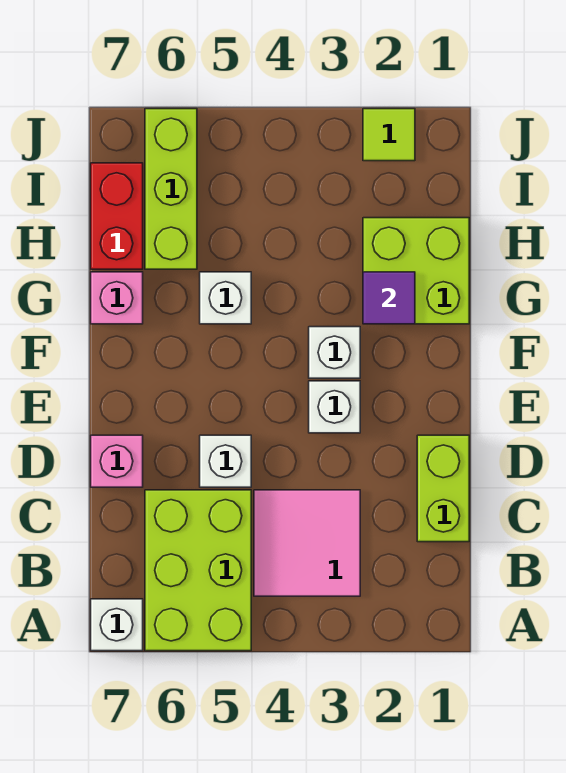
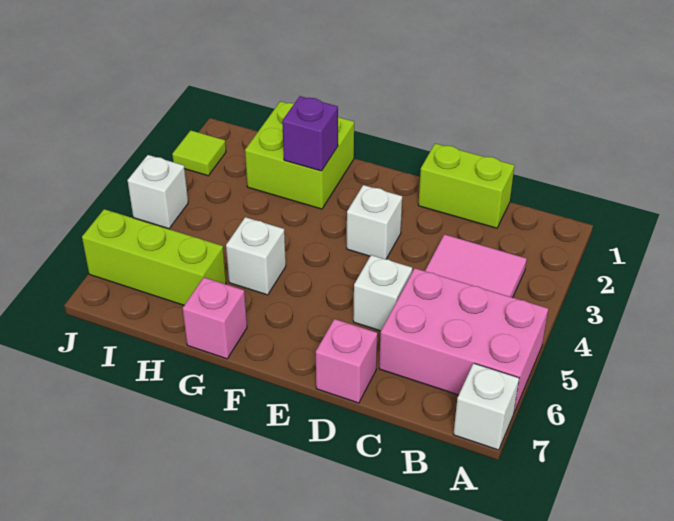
lime 2x3 brick [145,490,251,651] -> pink 2x3 brick [379,268,548,412]
white 1x1 brick [309,327,360,378] -> white 1x1 brick moved to [127,155,188,229]
purple 1x1 tile [363,272,415,324] -> purple 1x1 brick [282,96,338,171]
red 1x2 brick [91,163,143,269] -> none

